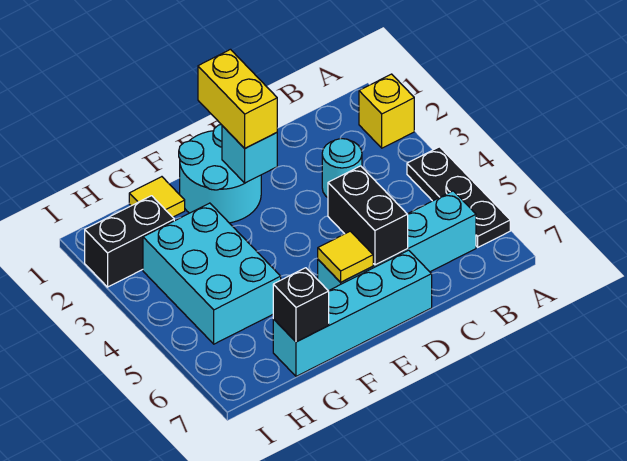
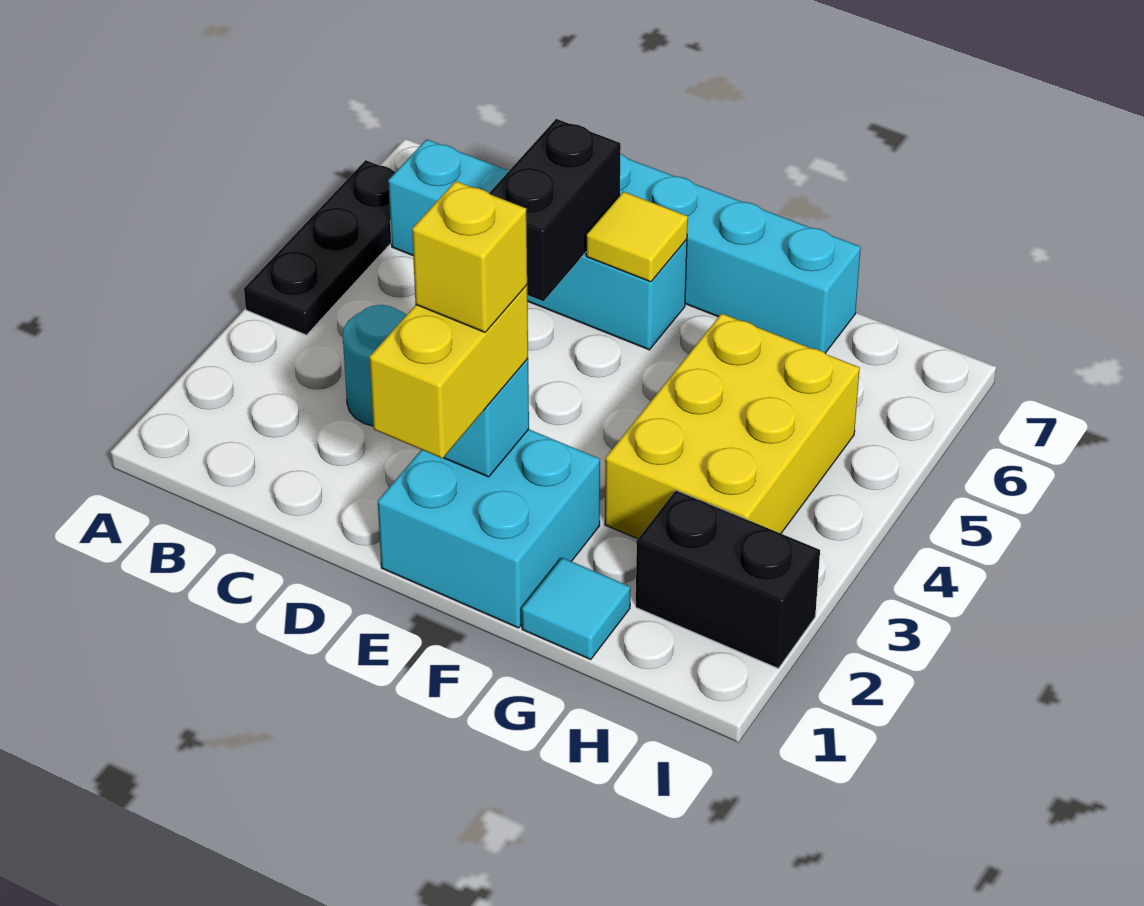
yellow 1x1 brick [359,74,414,148] -> yellow 1x1 brick moved to [412,181,527,332]
cyan 2x2 round brick [179,125,261,223] -> cyan 2x2 brick [378,429,600,628]
yellow 1x1 tile [129,177,185,217] -> cyan 1x1 tile [522,558,630,659]
cyan 2x3 brick [143,203,281,344] -> yellow 2x3 brick [605,313,860,539]
black 1x1 brick [273,268,329,342] -> none

